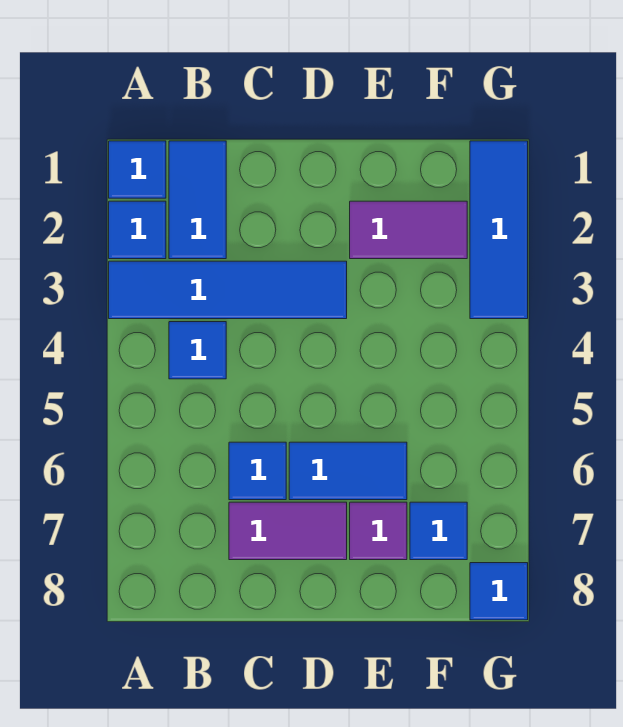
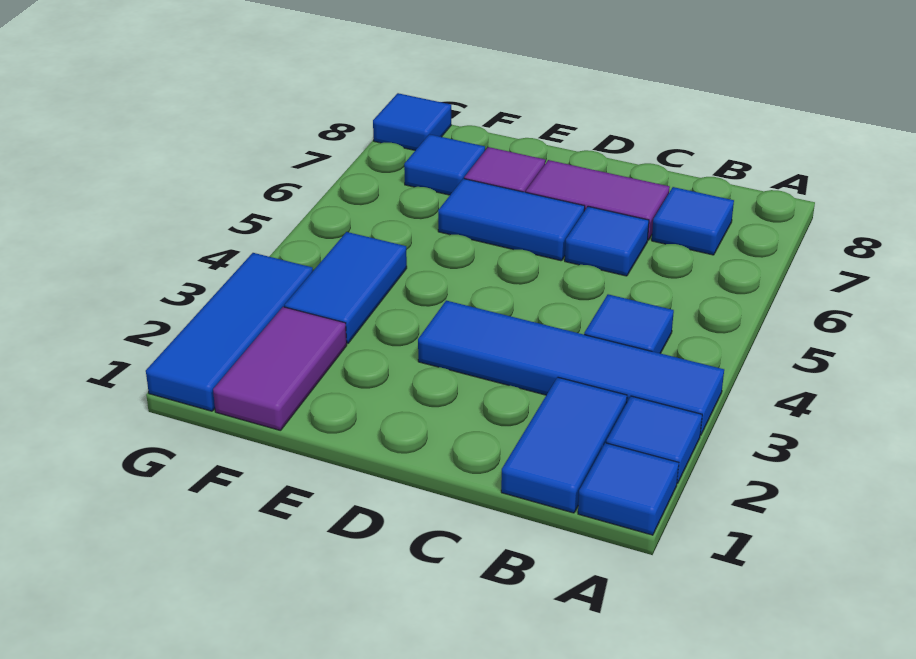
none -> blue 1x1 tile [652,187,734,255]
purple 1x2 tile [350,201,467,259] -> purple 1x2 tile turned to [213,307,347,431]
none -> blue 1x2 tile [285,232,407,343]

